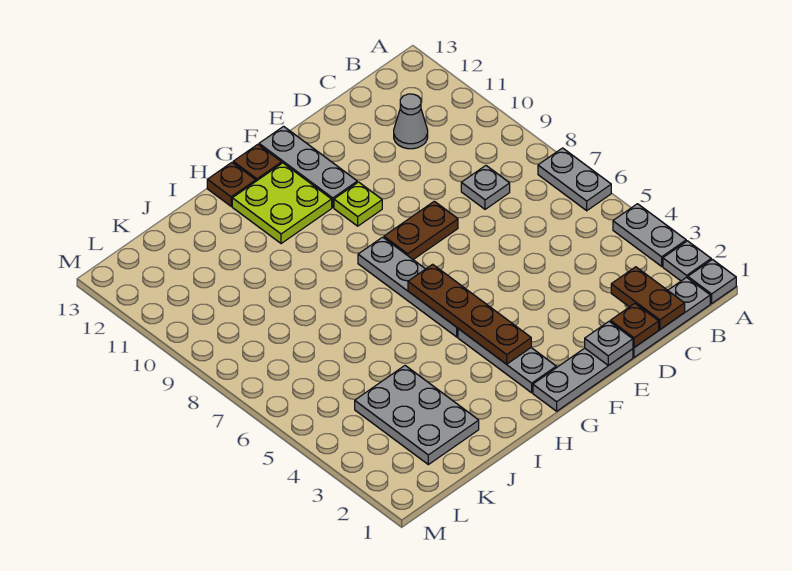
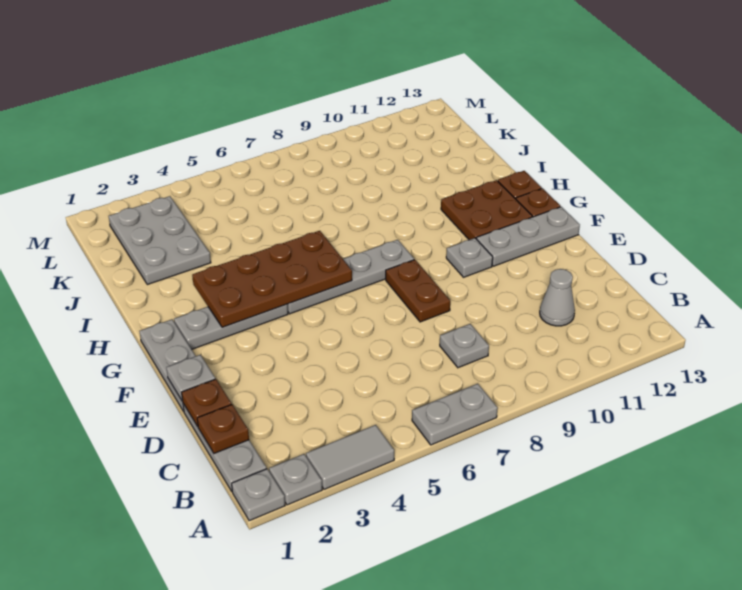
grey 1x2 plate [613,204,686,266] -> grey 1x2 tile [306,425,394,489]
brown 1x2 plate [611,267,685,329] -> brown 1x1 plate [197,405,249,453]
lime 1x1 plate [334,182,382,226] -> grey 1x1 plate [446,238,493,277]
brown 1x4 plate [408,264,531,364] -> brown 2x4 plate [192,231,352,327]
lime 2x2 plate [232,163,332,244] -> brown 2x2 plate [441,180,532,240]
grey 2x3 plate [355,366,479,465] -> grey 2x3 plate turned to [109,196,211,285]

